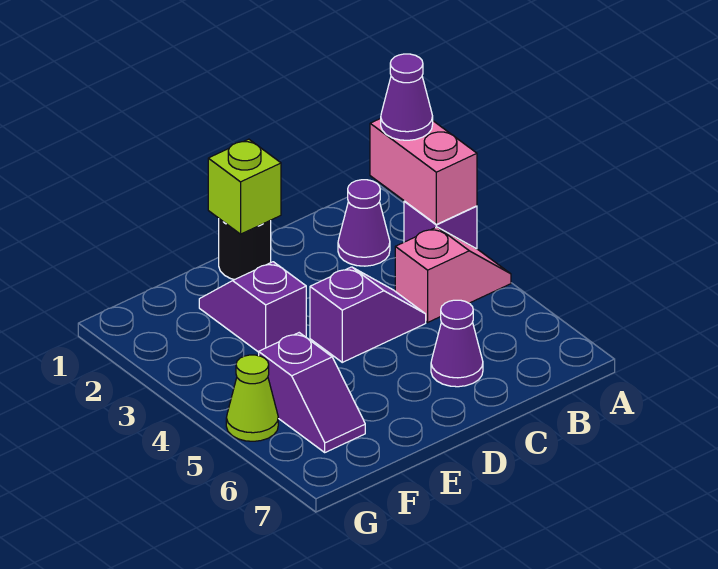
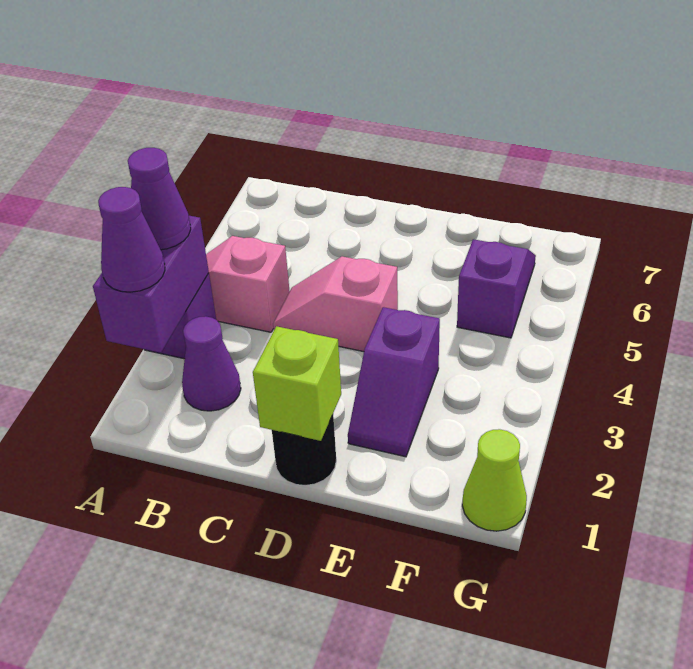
pink 1x2 brick [370,118,477,224] -> purple 1x2 brick [93,216,209,353]
purple 1x2 slope [310,267,426,362] -> pink 1x2 slope [273,256,398,352]
purple 1x1 cone [431,300,483,387] -> purple 1x1 cone moved to [128,148,191,250]
lime 1x1 cone [226,355,278,441] -> lime 1x1 cone moved to [462,429,527,531]

